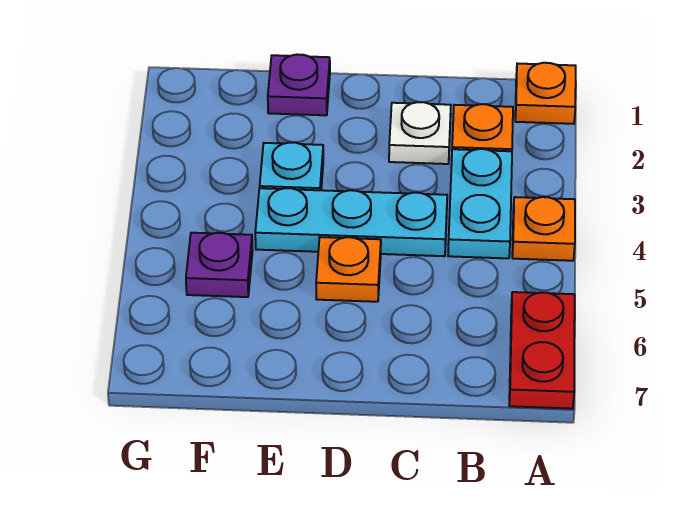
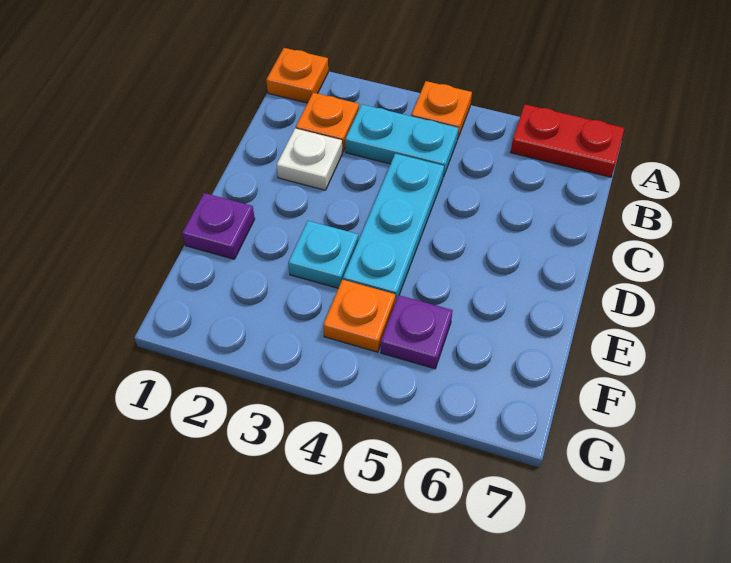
orange 1x1 plate [316,237,381,302] -> orange 1x1 plate moved to [323,280,395,352]

